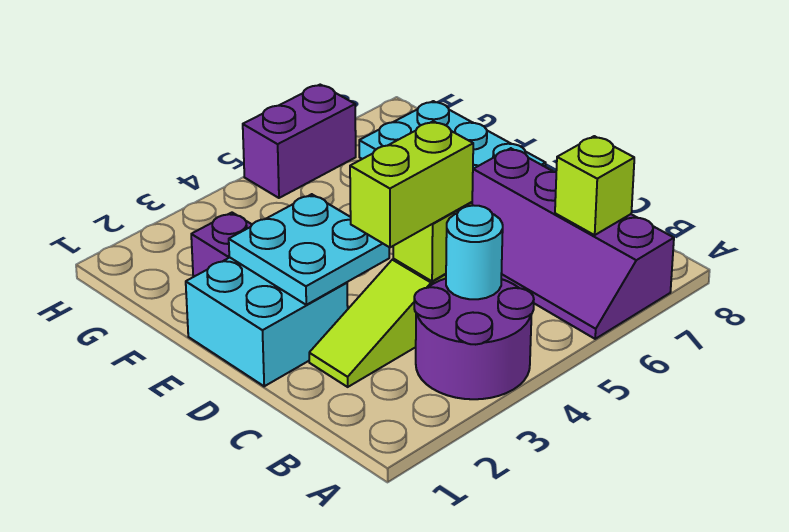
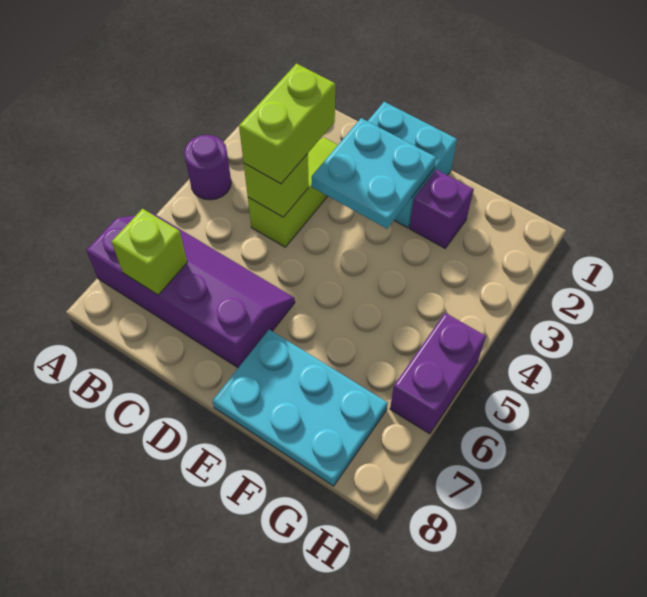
purple 2x2 round brick [414,279,534,399] -> purple 1x1 round brick [184,135,231,200]
cyan 1x1 round brick [446,205,503,299] -> none

